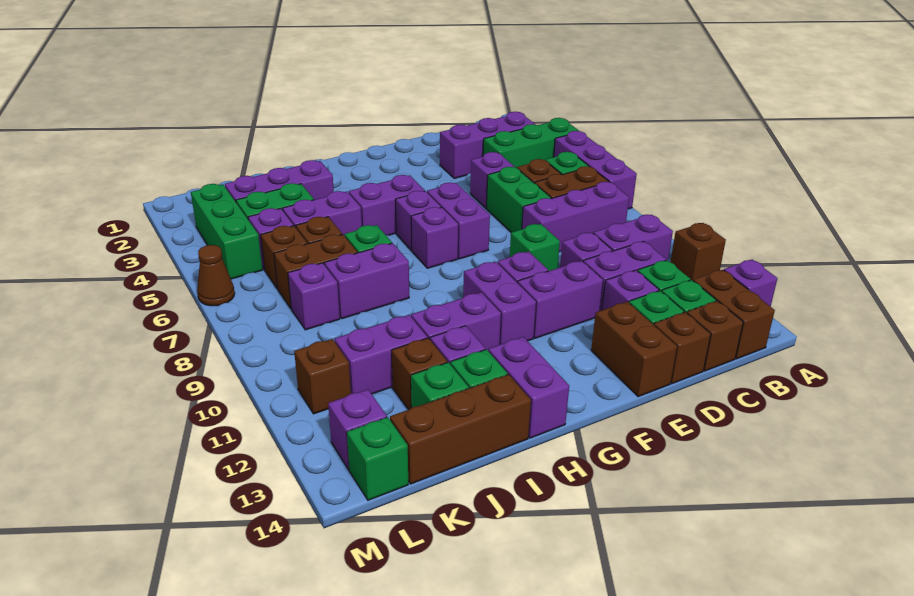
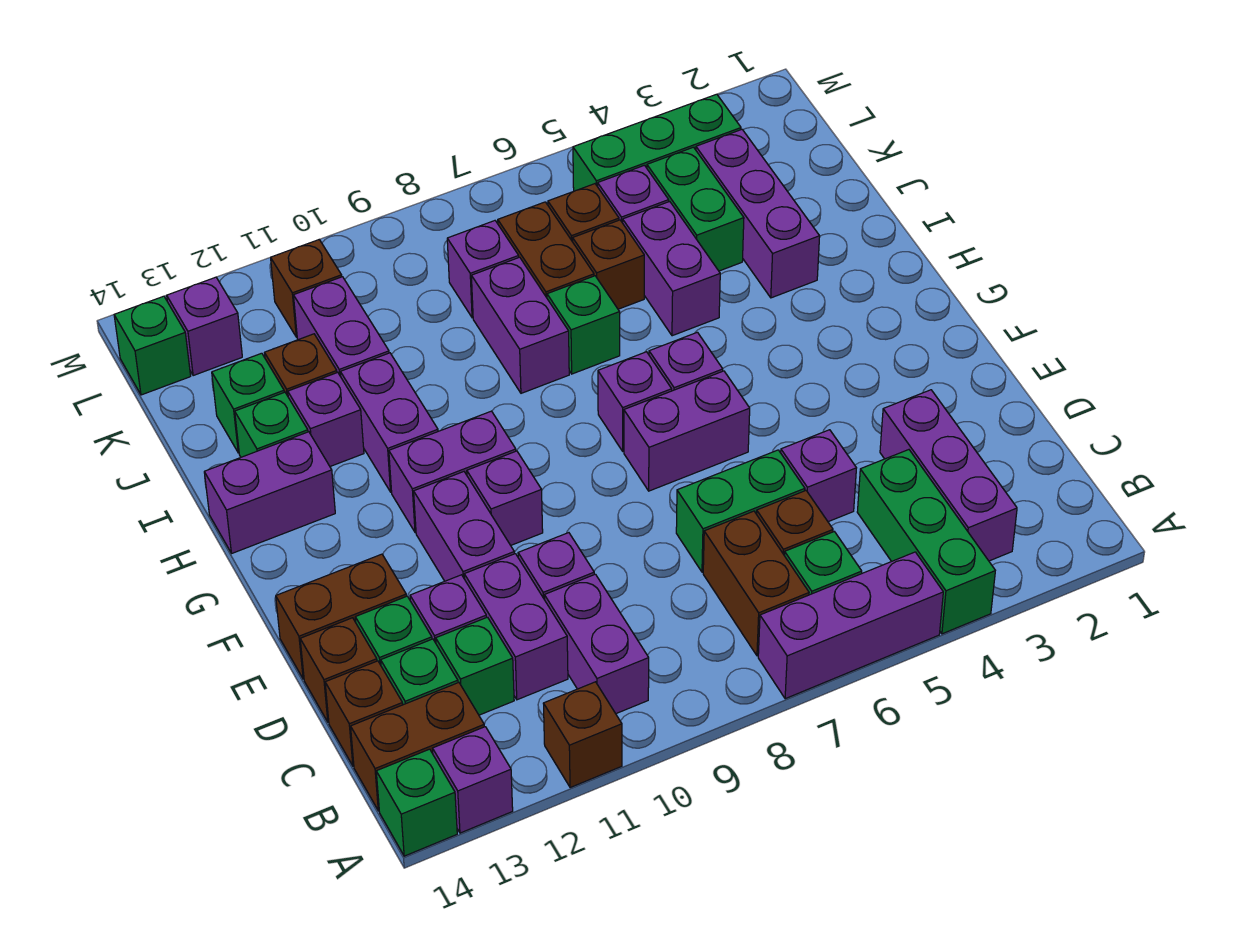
purple 1x3 brick [522,182,629,252] -> none
green 1x1 brick [510,224,560,271] -> green 1x1 brick moved to [376,749,457,856]
purple 1x2 brick [349,175,425,235] -> none
brown 1x3 brick [390,375,531,484] -> none
brown 1x1 cone [197,245,235,306] -> none

